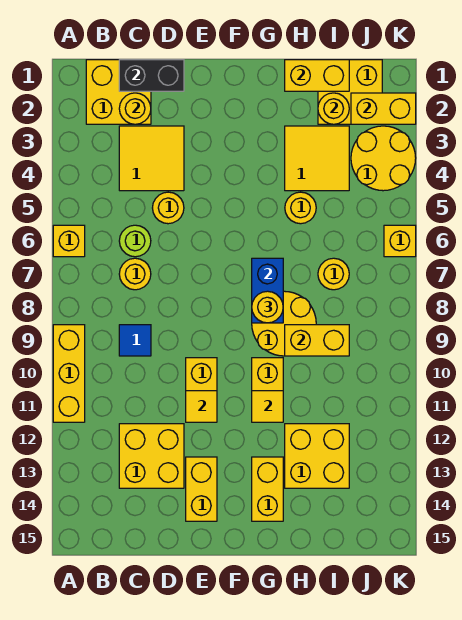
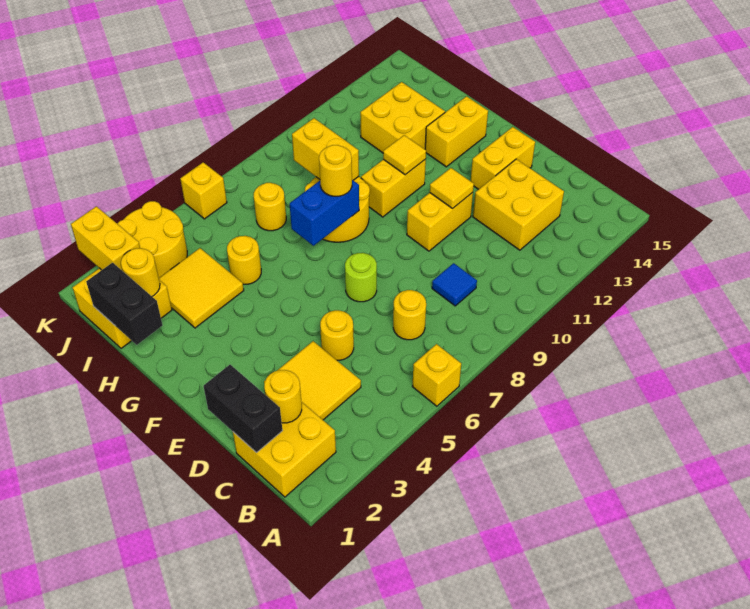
yellow 1x3 brick [53,325,85,422] -> none
lime 1x1 round brick [119,225,151,257] -> lime 1x1 round brick moved to [345,253,377,302]
yellow 1x2 brick [285,60,349,91] -> black 1x2 brick [86,263,162,345]

